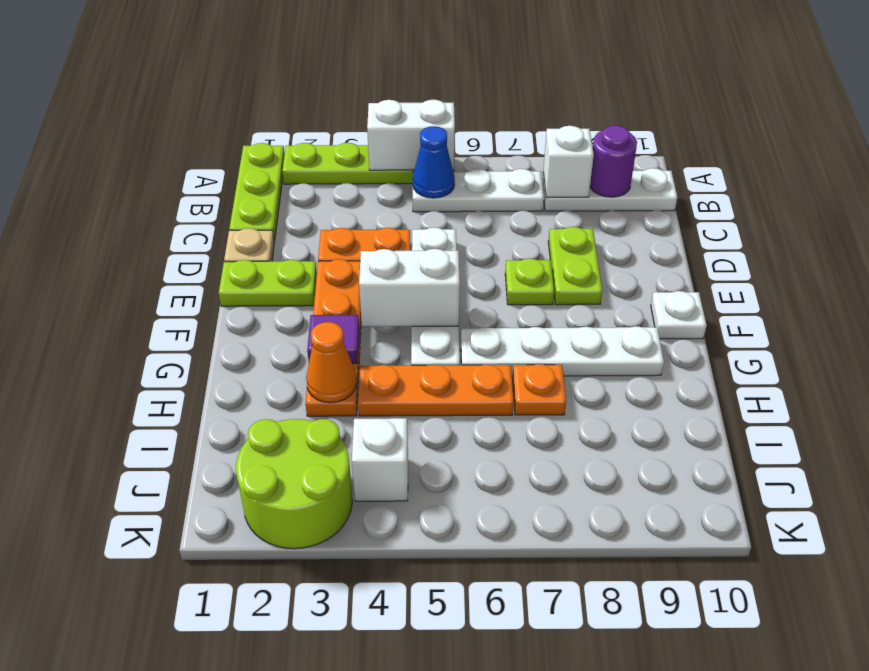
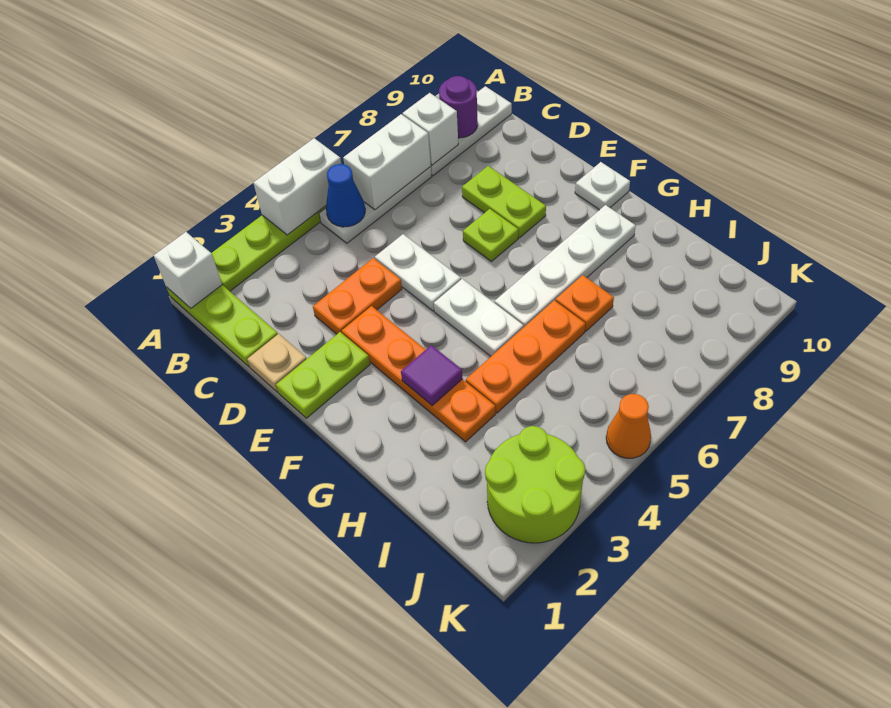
white 1x2 brick [359,249,460,327] -> white 1x2 brick moved to [343,114,431,210]
orange 1x1 cone [306,322,357,403] -> orange 1x1 cone moved to [606,394,651,458]
white 1x1 brick [352,418,408,501] -> white 1x1 brick moved to [154,232,222,308]

